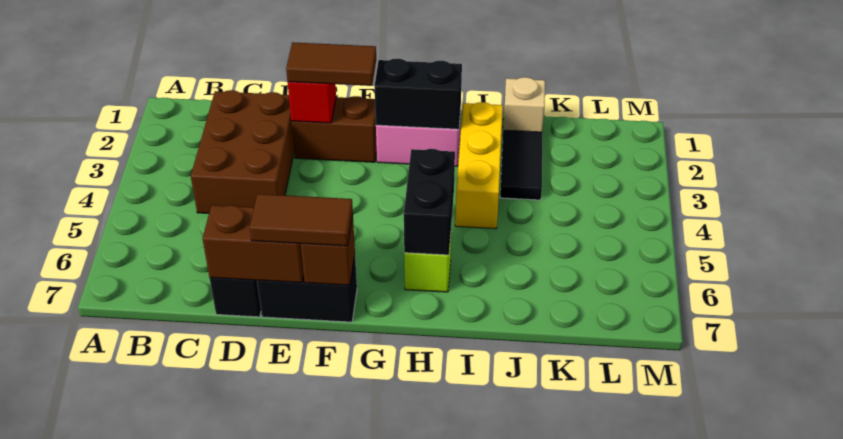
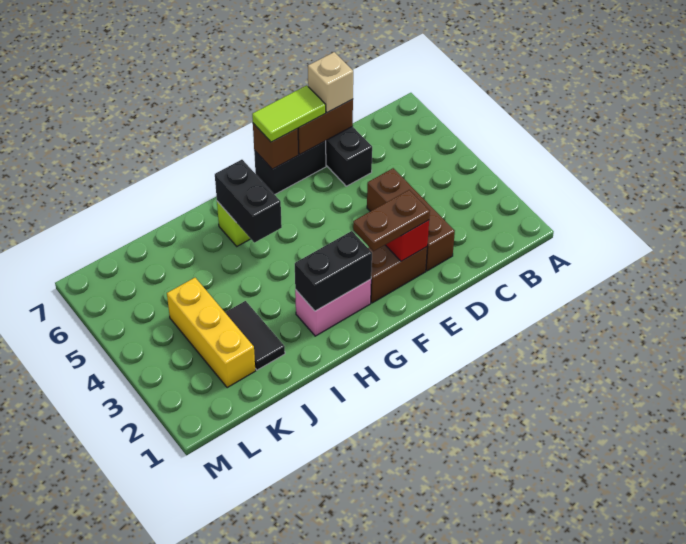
brown 2x3 brick [191,90,294,213] -> brown 1x3 brick [367,168,455,271]
brown 1x2 tile [286,42,376,86] -> brown 1x2 plate [353,190,430,251]
brown 1x2 tile [250,194,353,246] -> lime 1x2 tile [252,85,326,142]
yellow 1x3 brick [455,102,503,229] -> yellow 1x3 brick moved to [167,278,255,388]
tan 1x1 brick [503,77,545,132] -> tan 1x1 brick moved to [308,52,353,113]

